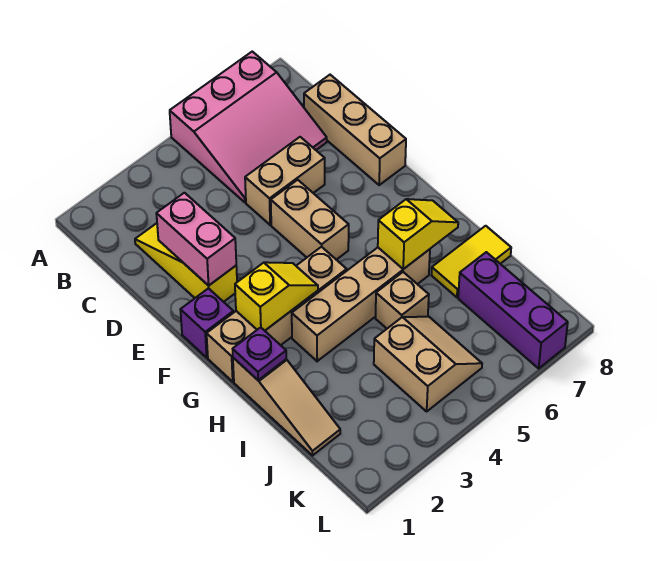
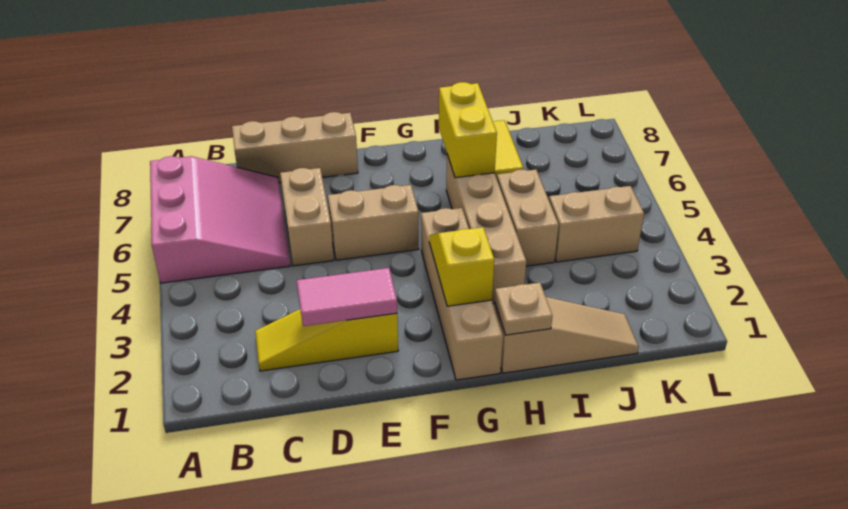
pink 1x2 brick [156,193,236,286] -> pink 1x2 tile [297,268,397,326]
purple 1x1 brick [180,288,233,357] -> none
purple 1x1 plate [233,327,286,380] -> tan 1x1 plate [495,283,552,335]
yellow 1x2 slope [378,199,458,269] -> yellow 1x2 brick [439,82,497,178]
tan 1x1 brick [376,272,429,328] -> tan 1x2 brick [497,170,559,266]
purple 1x3 brick [458,252,568,368] -> none

